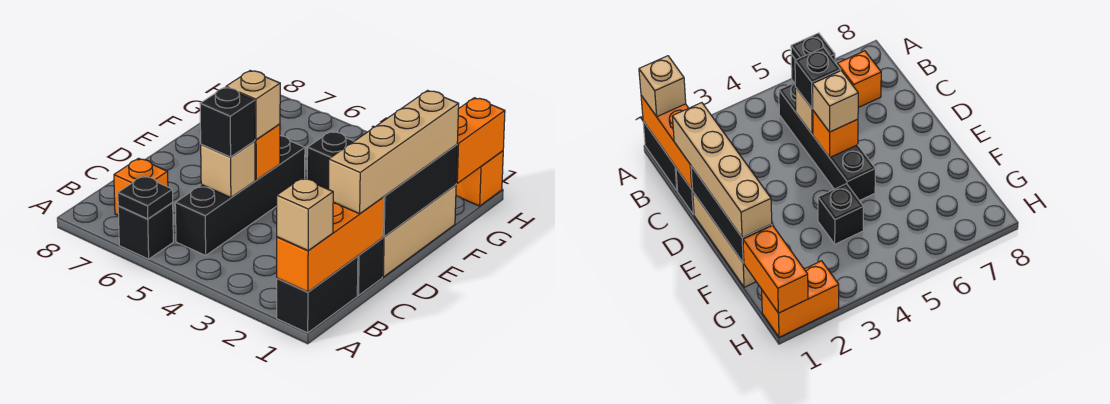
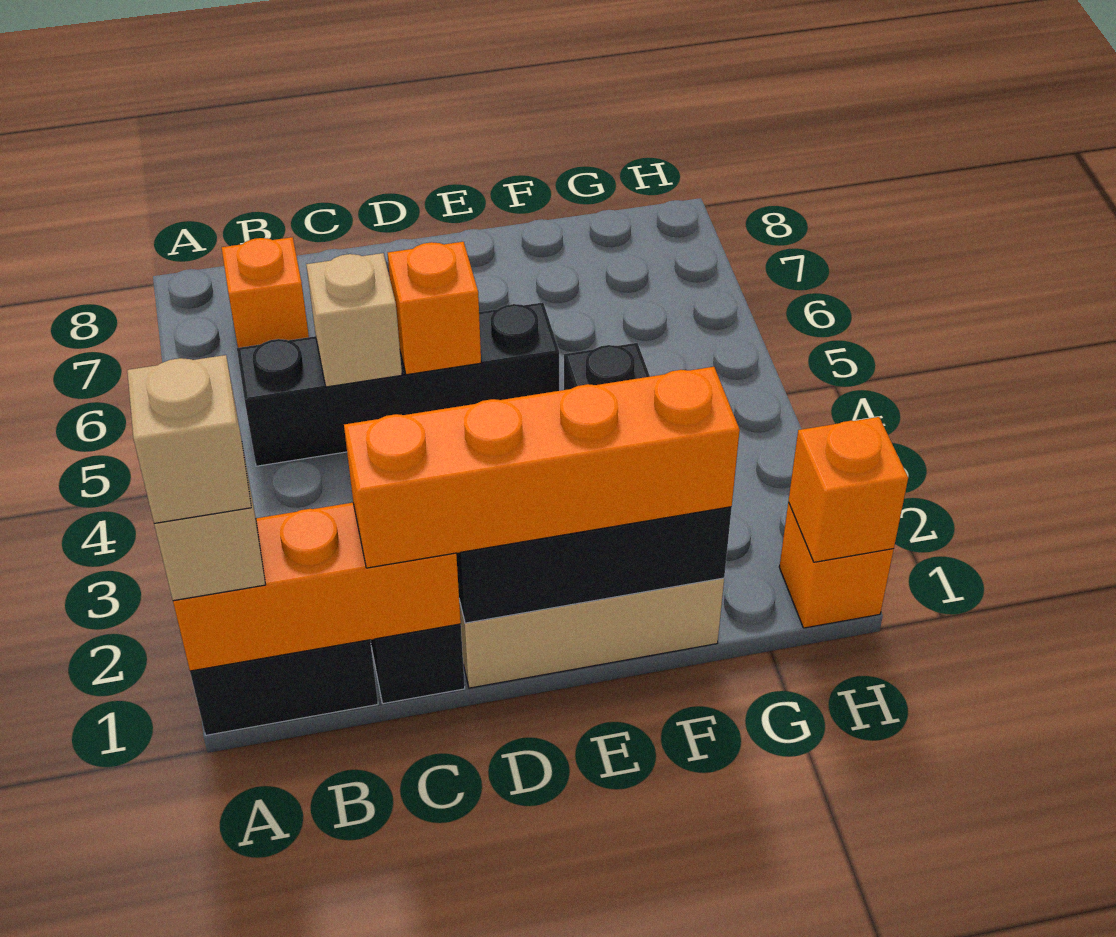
black 1x1 brick [118,203,173,259] -> none
black 1x1 plate [118,176,173,219] -> none
tan 1x4 brick [329,91,459,214] -> orange 1x4 brick [344,367,740,568]
black 1x1 brick [200,87,255,157] -> none
tan 1x1 brick [226,71,280,140] -> tan 1x1 brick moved to [127,355,251,523]
orange 1x2 brick [456,98,505,183] -> orange 1x1 brick [789,417,908,562]
orange 1x2 brick [456,151,503,206] -> orange 1x1 brick [779,502,894,628]

